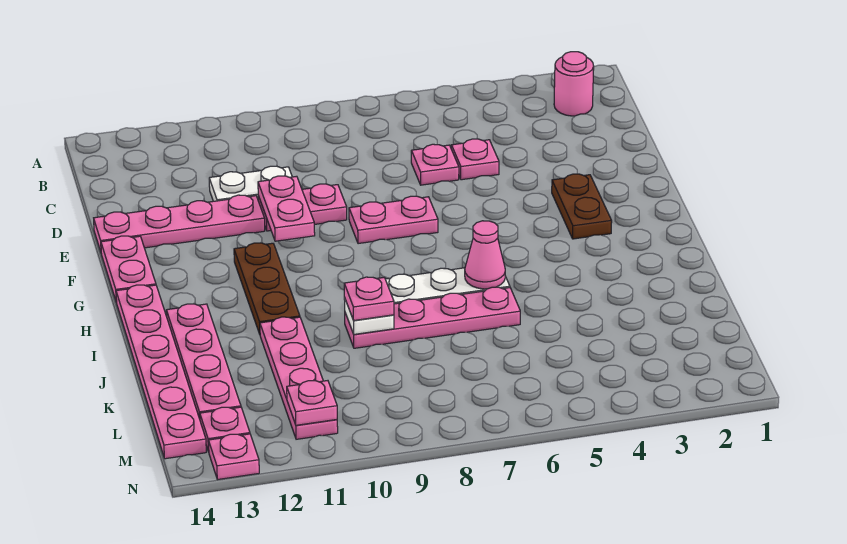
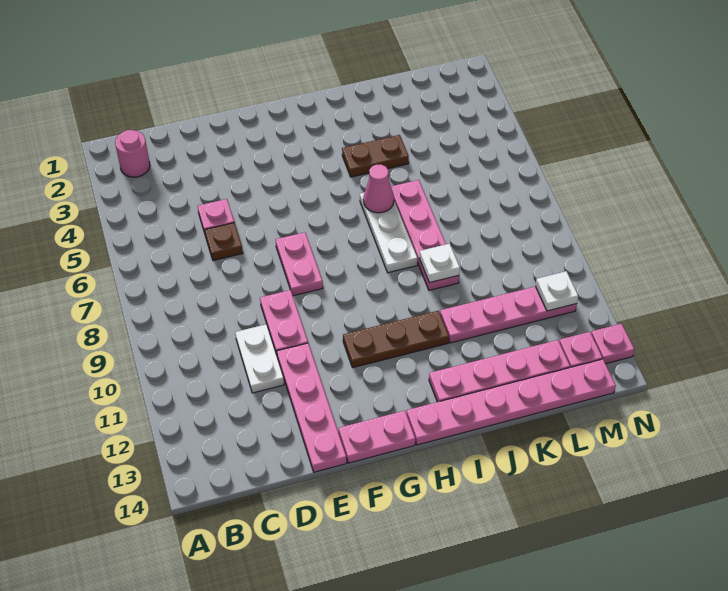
pink 1x1 plate [411,144,459,185] -> brown 1x1 plate [205,223,243,261]
pink 1x2 plate [258,176,315,241] -> none
brown 1x2 plate [552,174,612,239] -> brown 1x2 plate moved to [342,135,409,177]
pink 1x1 plate [344,277,394,320] -> none
pink 1x1 plate [287,381,337,425] -> white 1x1 plate [535,271,578,311]

